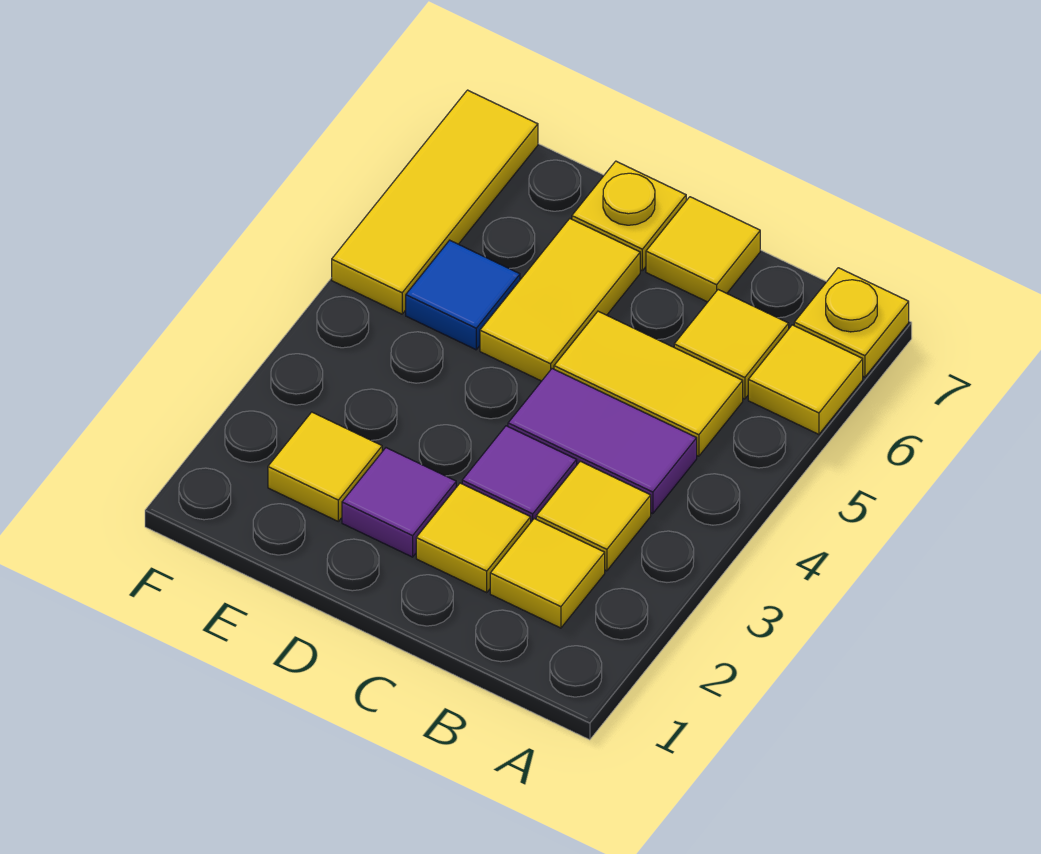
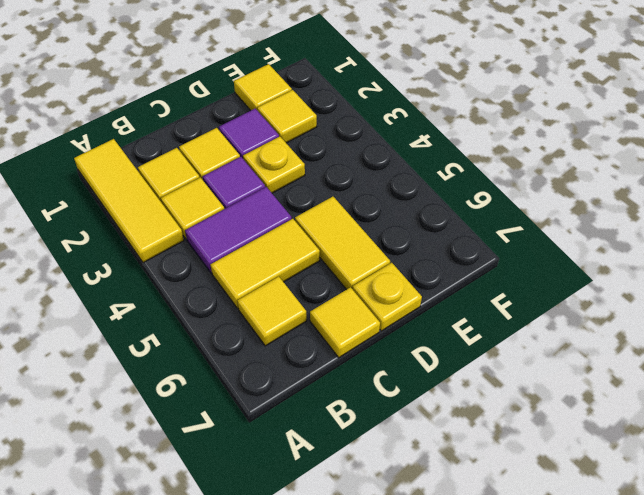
yellow 1x1 tile [748,325,863,434] -> yellow 1x1 tile moved to [234,64,292,111]
yellow 1x1 plate [794,268,909,377] -> yellow 1x1 plate moved to [243,137,305,193]
blue 1x1 tile [406,240,520,350] -> none
yellow 1x3 tile [332,90,538,314] -> yellow 1x3 tile moved to [74,139,184,263]

